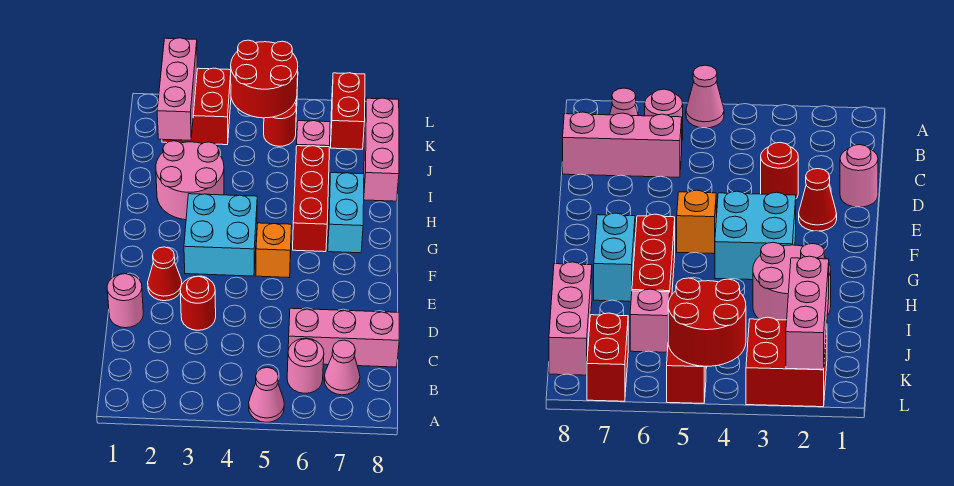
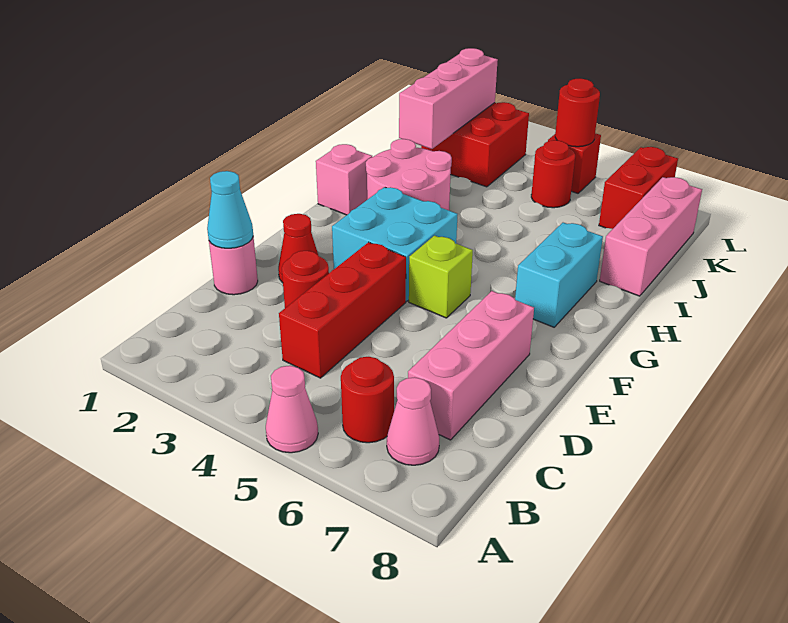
pink 1x1 round brick [287,338,324,393] -> red 1x1 round brick [341,357,394,443]
pink 1x3 brick [288,308,399,367] -> pink 1x3 brick turned to [408,291,534,440]
none -> cyan 1x1 cone [207,171,253,248]
orange 1x1 brick [256,223,292,278] -> lime 1x1 brick [409,236,473,318]
red 1x3 brick [293,146,330,252] -> red 1x3 brick moved to [279,242,406,378]
pink 1x1 brick [297,121,330,147] -> pink 1x1 brick moved to [316,144,372,215]
red 2x2 round brick [231,40,298,118] -> red 1x1 round brick [555,78,600,147]

